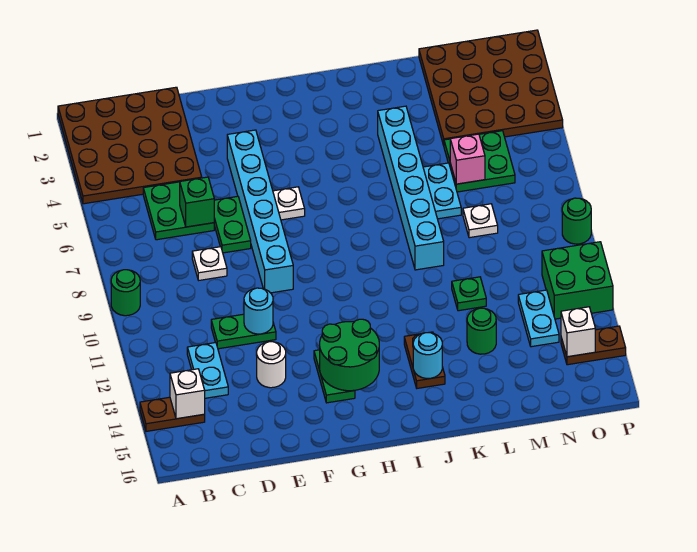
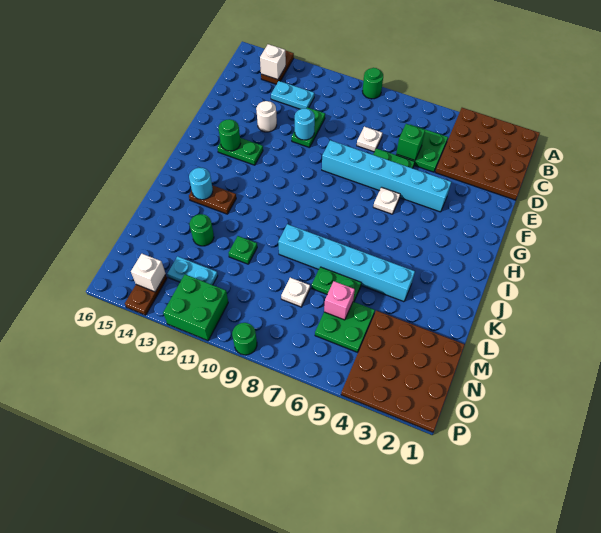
green 2x2 round brick [320,319,379,391] -> green 1x1 round brick [219,119,241,151]
cyan 1x2 plate [423,163,461,219] -> green 1x2 plate [312,267,361,302]

